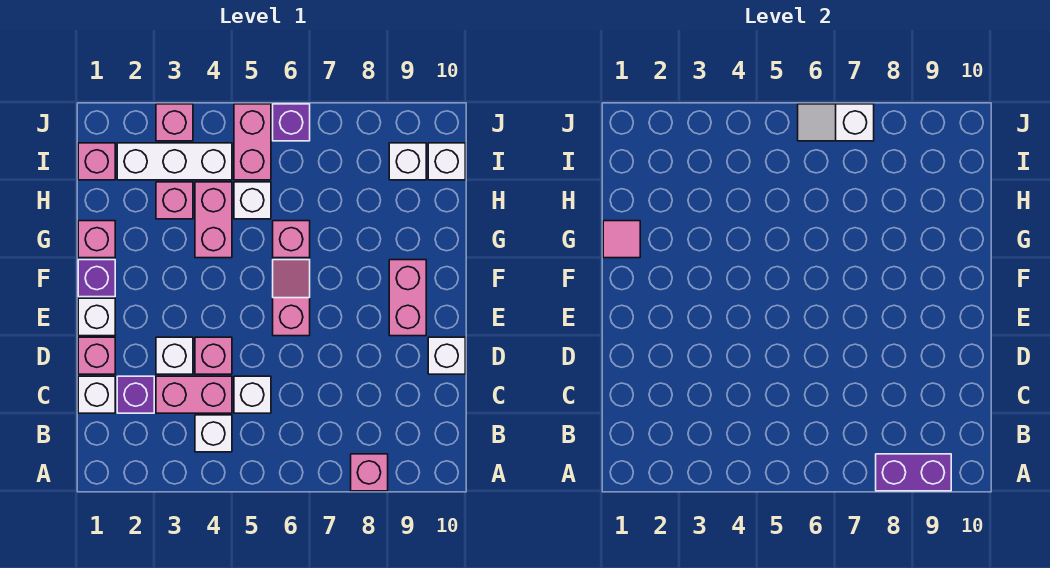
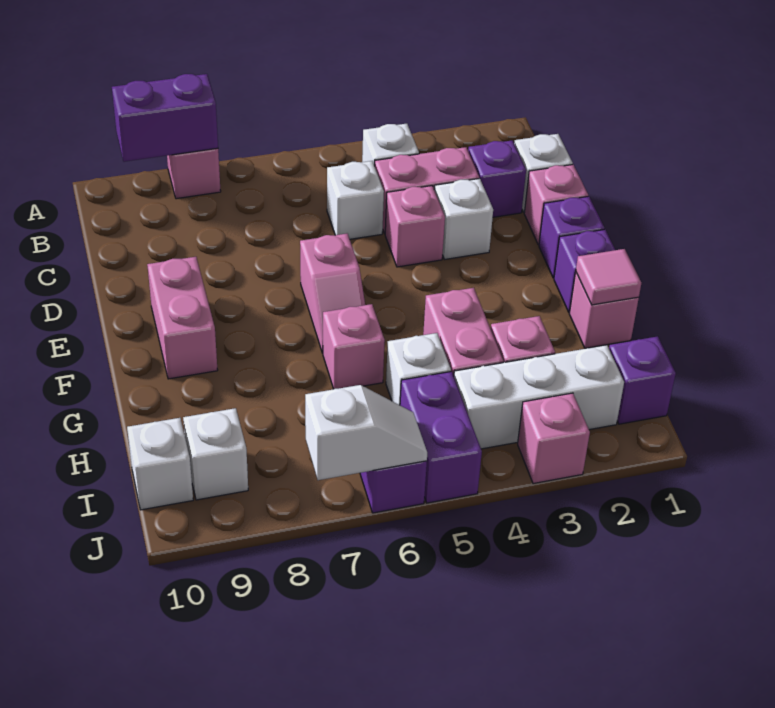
white 1x1 brick [428,337,465,374] -> none
white 1x1 brick [78,298,115,336] -> purple 1x1 brick [539,196,604,278]
pink 1x1 brick [78,143,115,180] -> purple 1x1 brick [609,336,676,424]
pink 1x2 brick [234,104,271,180] -> purple 1x2 brick [400,372,482,503]

